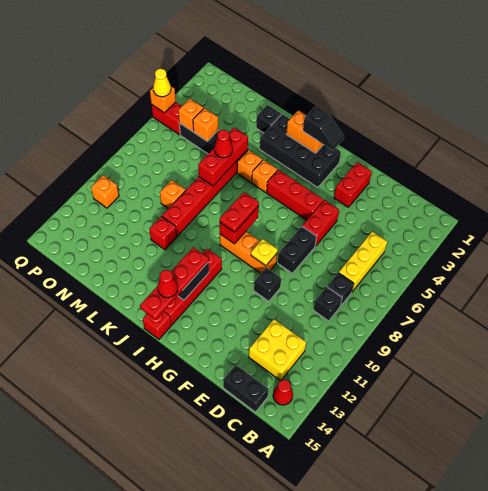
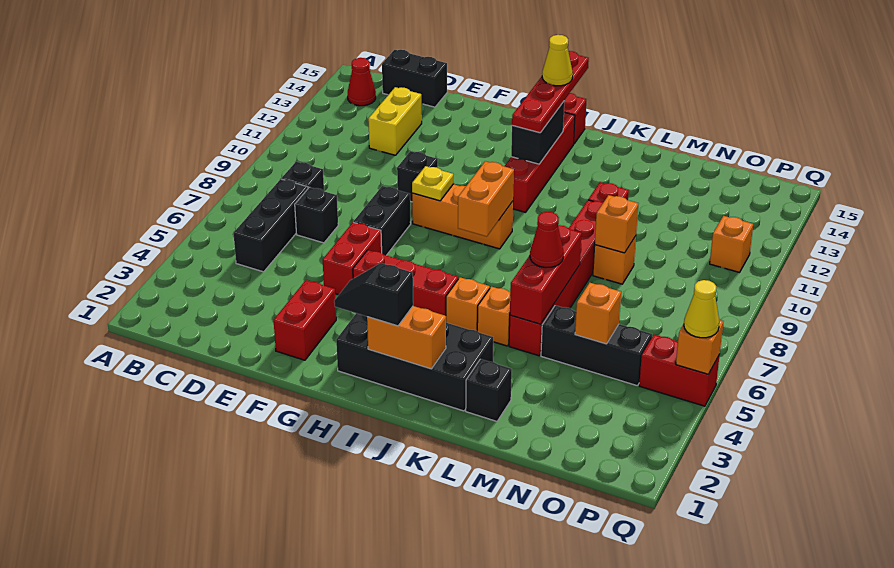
yellow 1x3 brick [338,232,388,293] -> black 1x3 brick [234,179,308,272]
black 1x1 brick [314,287,342,321] -> black 1x1 brick moved to [295,187,338,243]
yellow 2x2 brick [249,319,306,381] -> yellow 1x2 brick [368,87,422,155]
red 1x2 brick [220,206,259,244] -> orange 1x2 brick [458,161,514,237]
red 1x2 plate [220,192,259,232] -> none
red 1x1 cone [157,270,178,298] -> yellow 1x1 cone [542,35,573,86]
orange 1x1 brick [178,99,204,132] -> orange 1x1 brick moved to [595,195,638,253]

